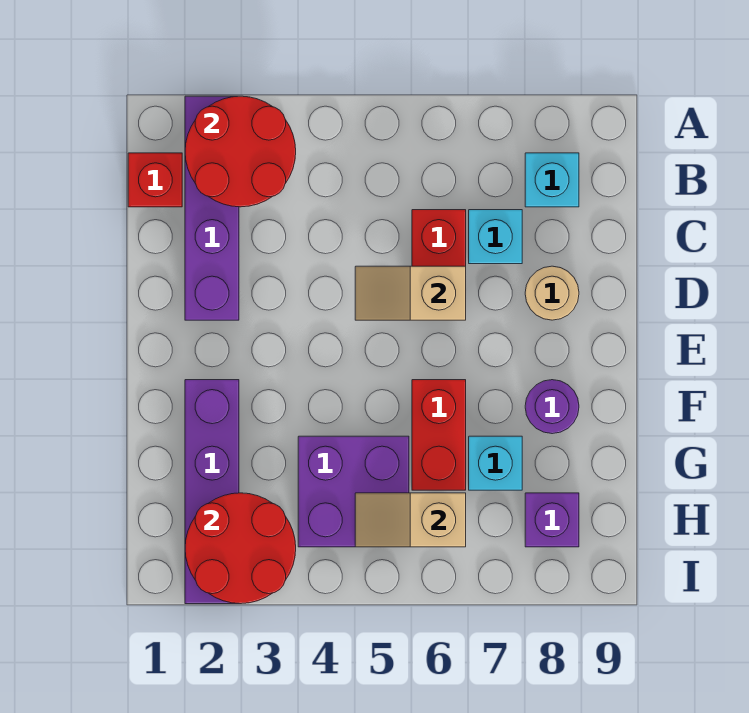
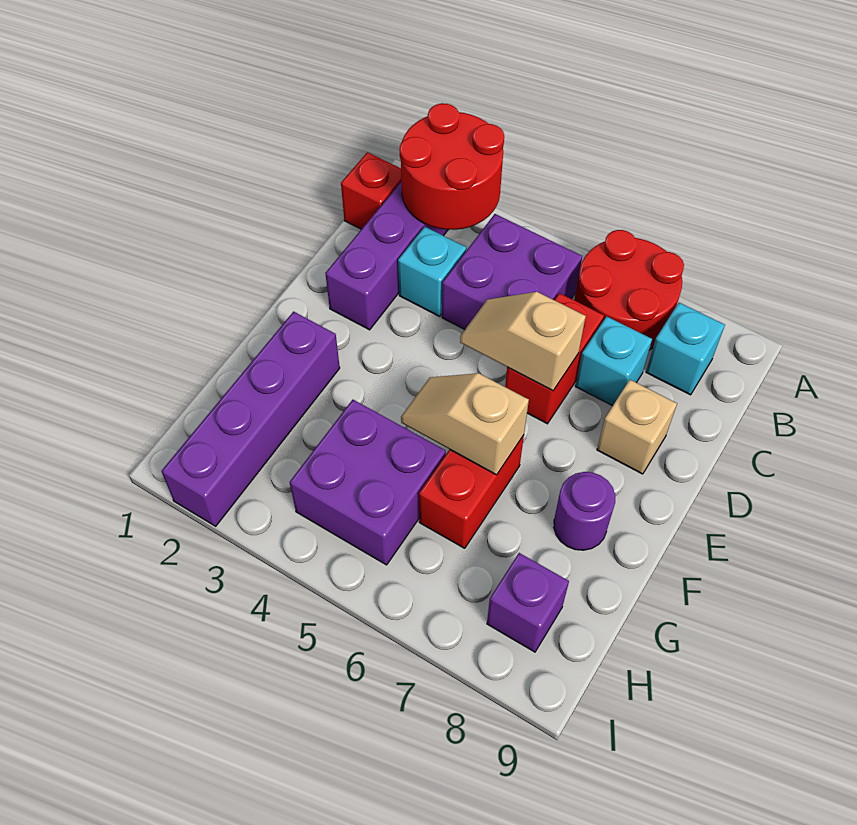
none -> purple 2x2 brick [442,214,582,329]
tan 1x1 round brick [525,266,579,320] -> tan 1x1 brick [597,380,677,474]
cyan 1x1 brick [469,436,522,490] -> cyan 1x1 brick moved to [398,227,466,316]
red 2x2 round brick [185,493,296,604] -> red 2x2 round brick moved to [574,230,684,350]
tan 1x2 slope [355,493,466,547] -> tan 1x2 slope moved to [401,373,529,475]

